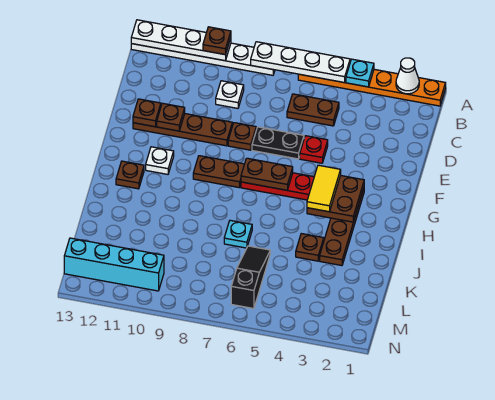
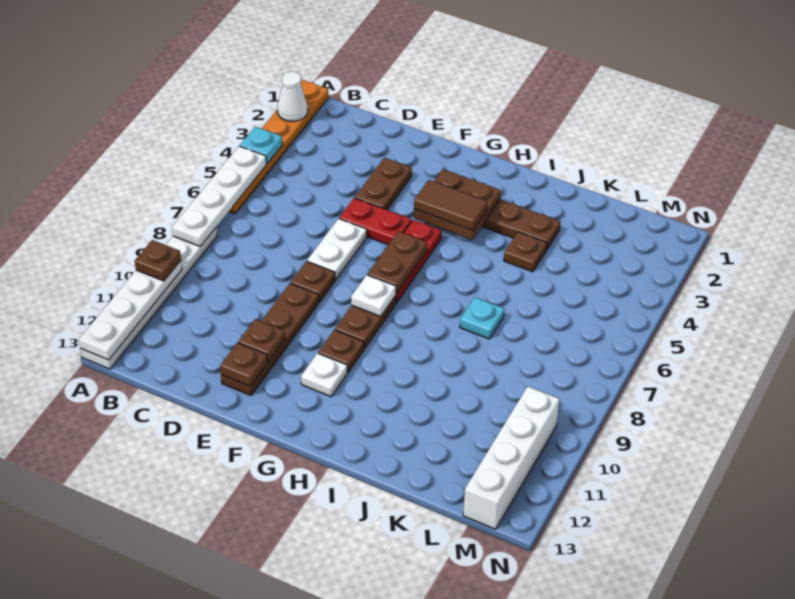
brown 1x2 plate [287,94,339,126] -> brown 1x2 plate moved to [355,158,412,210]
white 1x1 plate [216,81,244,108] -> white 1x1 plate moved to [351,275,396,316]
red 1x1 plate [300,136,328,163] -> red 1x2 plate [339,198,412,245]
black 1x2 plate [252,127,304,159] -> white 1x2 plate [307,219,367,280]
yellow 1x2 tile [307,165,341,212] -> brown 1x2 tile [414,180,487,230]
brown 1x1 plate [116,161,144,189] -> brown 1x1 plate moved to [318,330,364,373]
black 1x3 slope [231,246,270,309] -> none
cyan 1x4 brick [64,238,164,291] -> white 1x4 brick [463,387,559,529]

